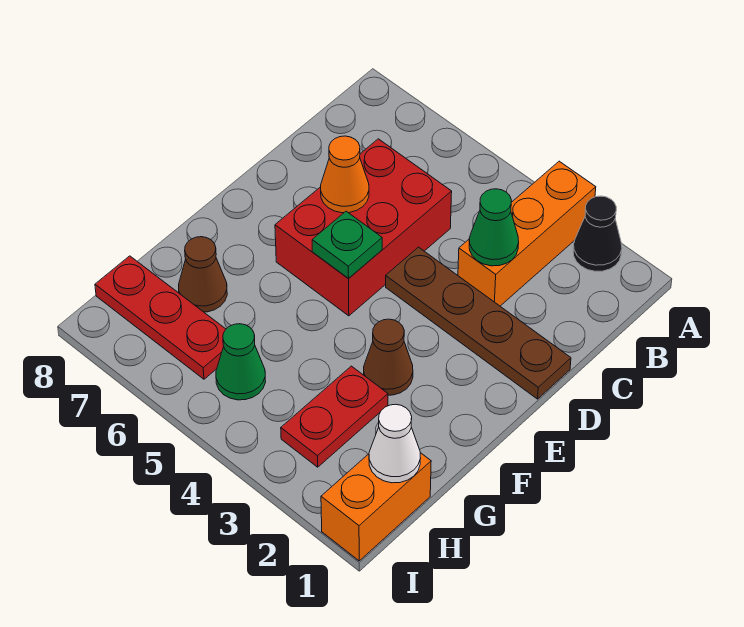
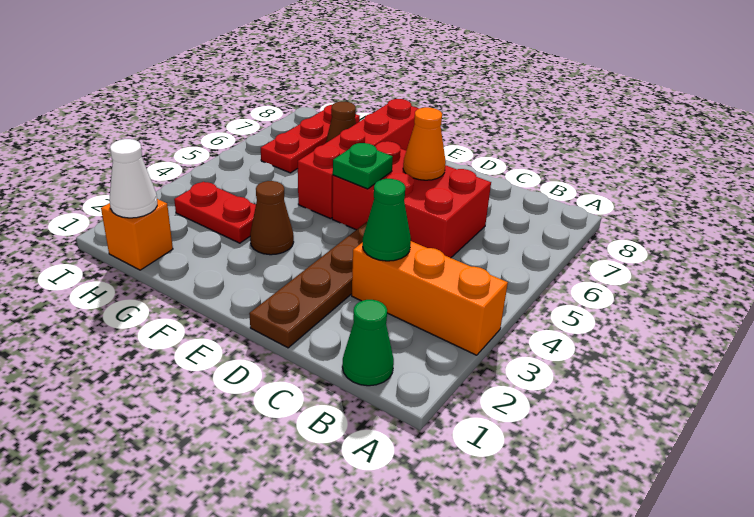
black 1x1 cone [573,196,622,271] -> none
none -> red 1x4 brick [298,99,419,219]
orange 1x2 brick [321,453,431,561] -> orange 1x1 brick [101,199,173,270]
green 1x1 cone [216,324,266,400] -> green 1x1 cone moved to [342,300,394,386]

